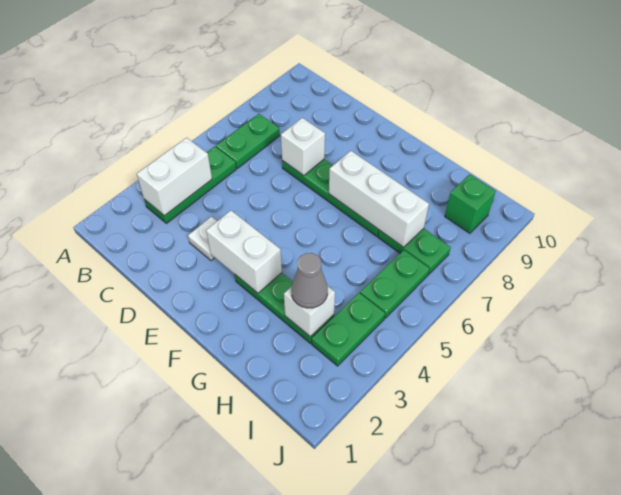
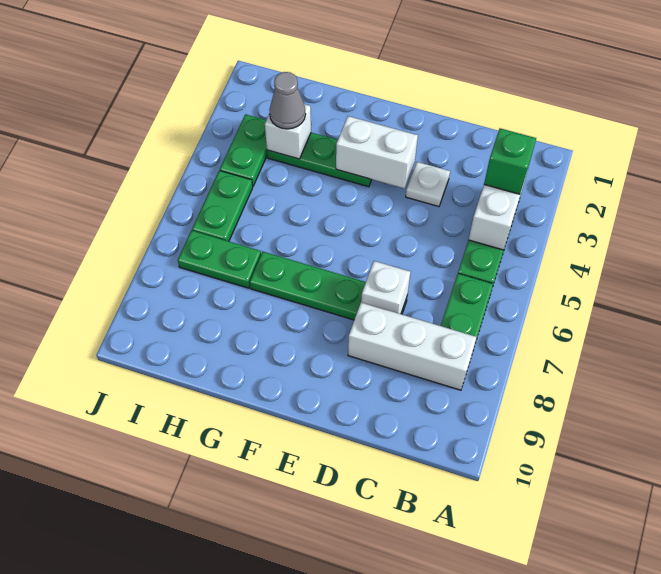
white 1x3 brick [329,151,429,247] -> white 1x3 brick moved to [348,302,477,390]
green 1x1 brick [445,174,496,234] -> green 1x1 brick moved to [484,128,536,194]

